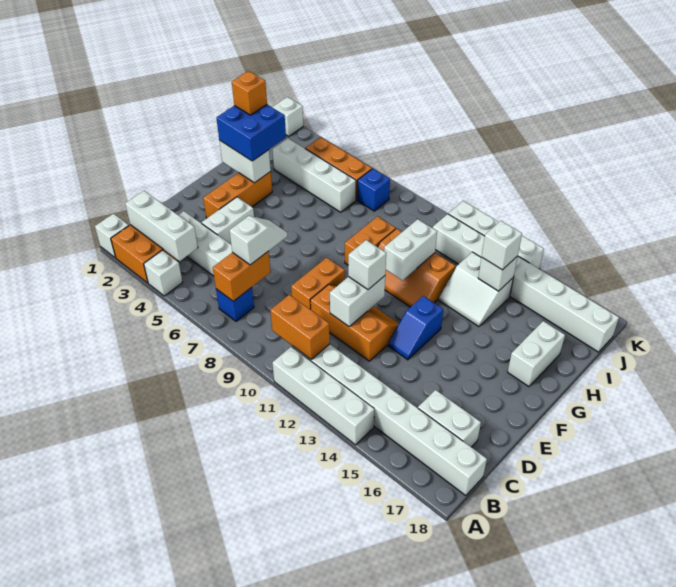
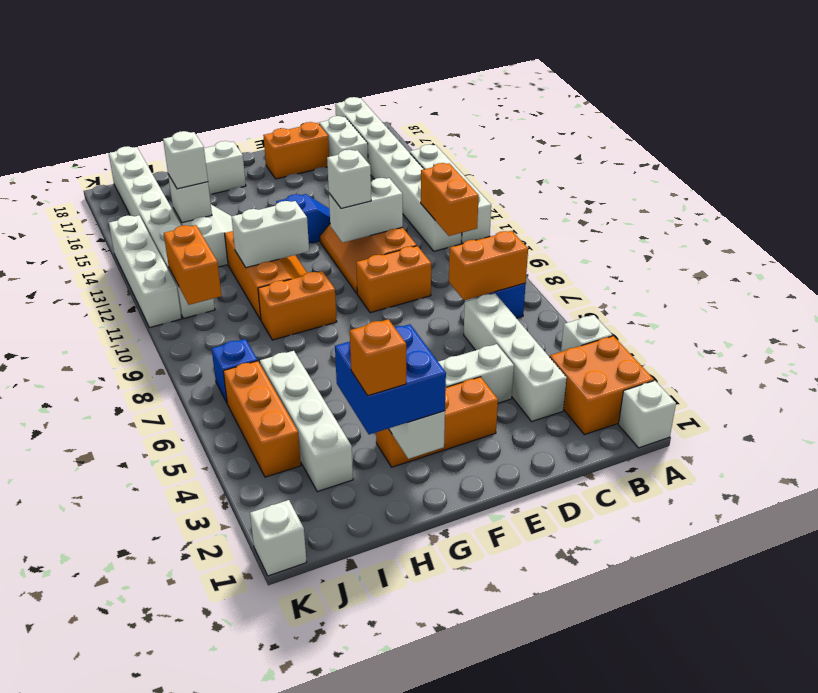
white 1x3 brick [125,191,198,261] -> none
white 1x2 slope [229,216,287,265] -> none
none -> orange 1x2 brick [263,122,329,179]
none -> orange 1x2 brick [164,225,222,305]

